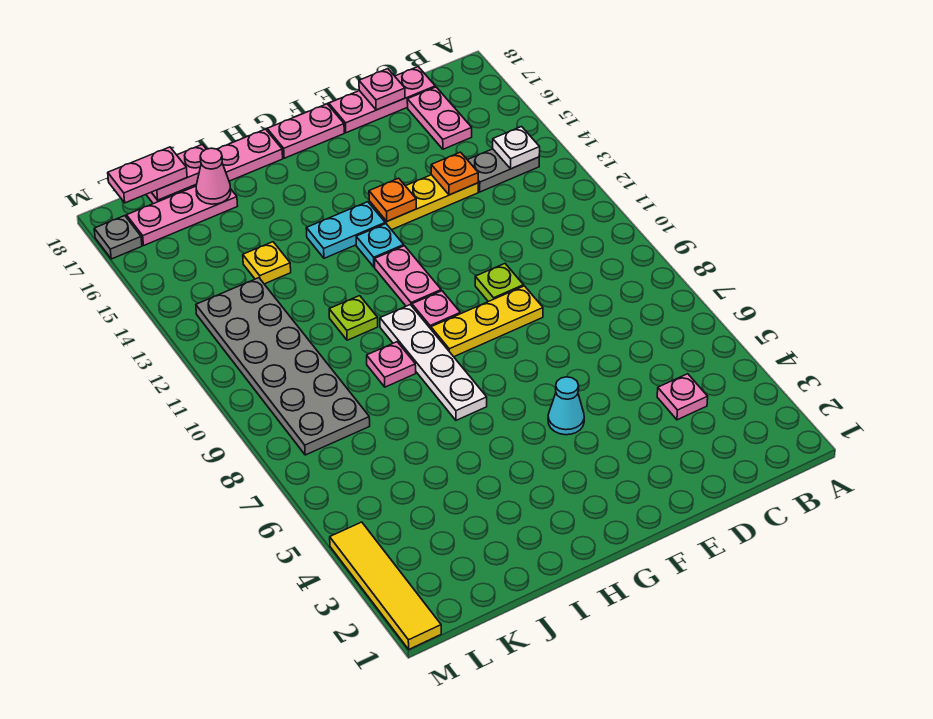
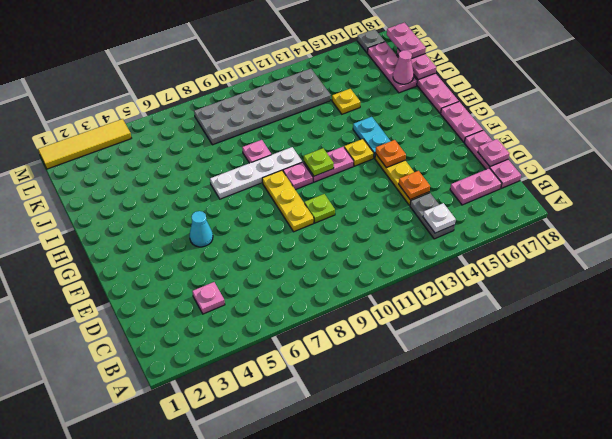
cyan 1x1 plate [356,224,404,267] -> yellow 1x1 plate [344,139,374,166]
lime 1x1 plate [329,296,378,340] -> lime 1x1 plate moved to [304,148,334,176]

